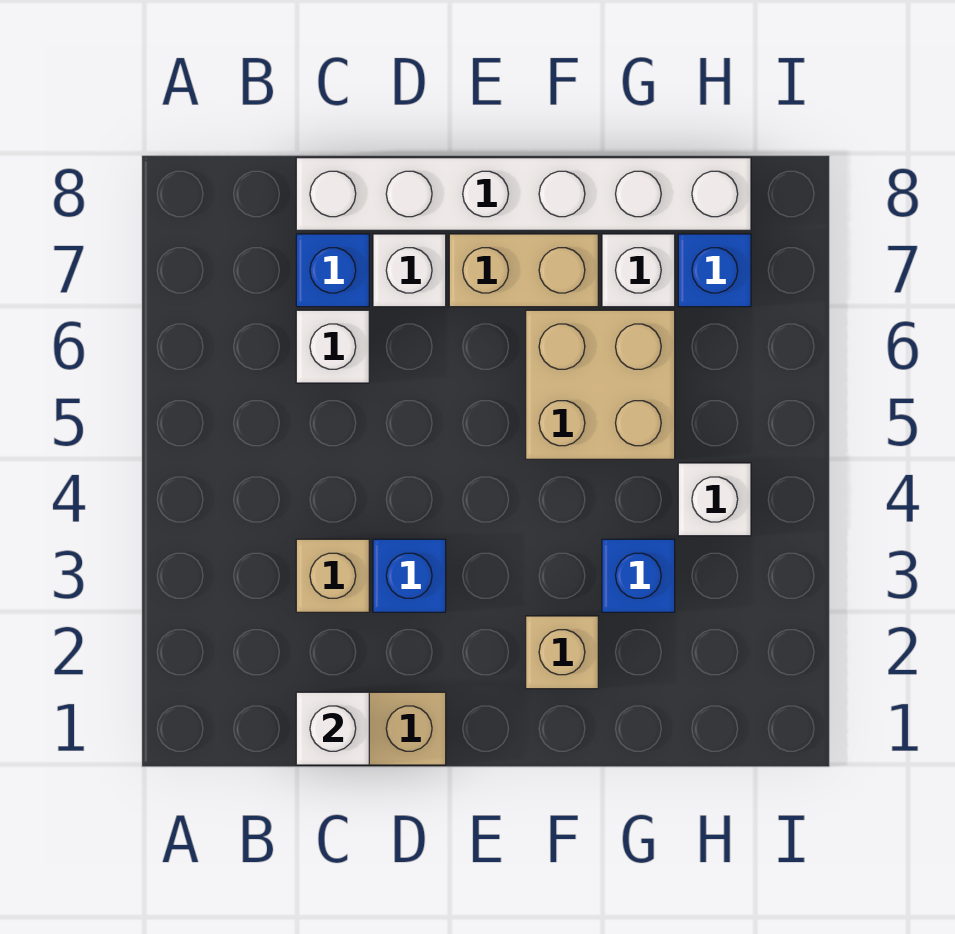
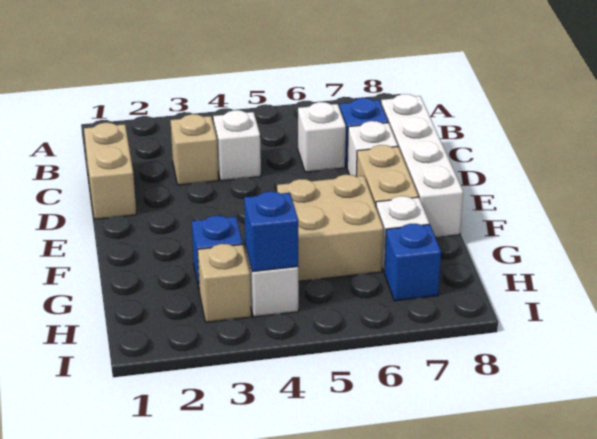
white 1x1 brick [296,692,369,765] -> white 1x1 brick moved to [213,110,261,181]
white 1x6 brick [296,158,751,230] -> white 1x4 brick [381,94,463,237]
blue 1x1 brick [373,539,446,612] -> blue 1x1 brick moved to [244,191,298,272]
tan 1x1 brick [526,616,598,689] -> tan 1x1 brick moved to [198,244,251,322]

